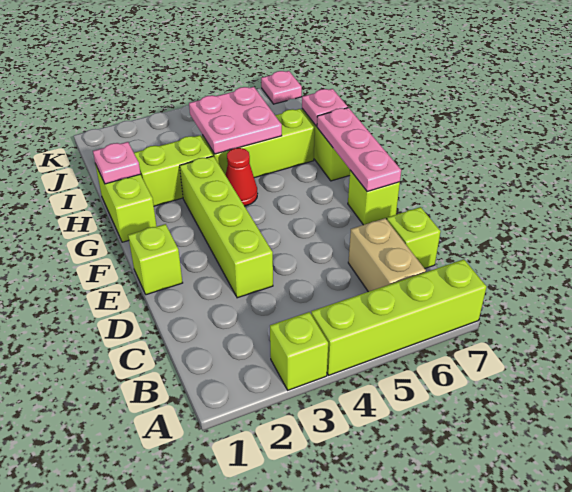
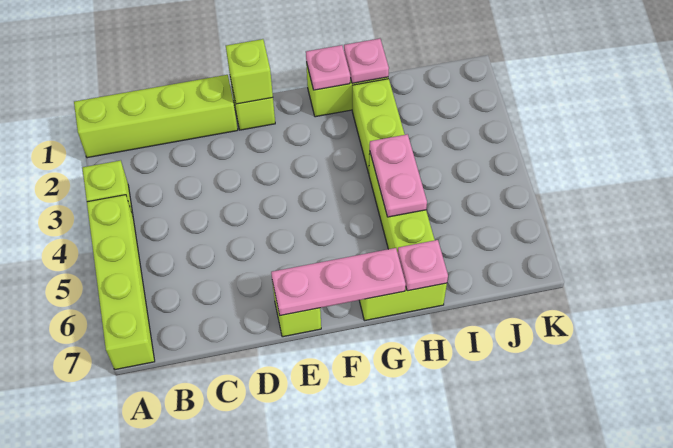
tan 1x2 brick [348,218,426,292] -> none
lime 1x1 brick [387,207,441,269] -> lime 1x1 brick moved to [226,39,273,104]
lime 1x4 brick [180,156,273,298] -> lime 1x4 brick moved to [74,75,238,158]
red 1x1 cone [226,148,258,206] -> none
pink 2x2 plate [189,87,282,154] -> pink 1x2 plate [369,134,427,217]
pink 1x1 plate [261,71,302,104] -> pink 1x1 plate moved to [306,45,350,90]

